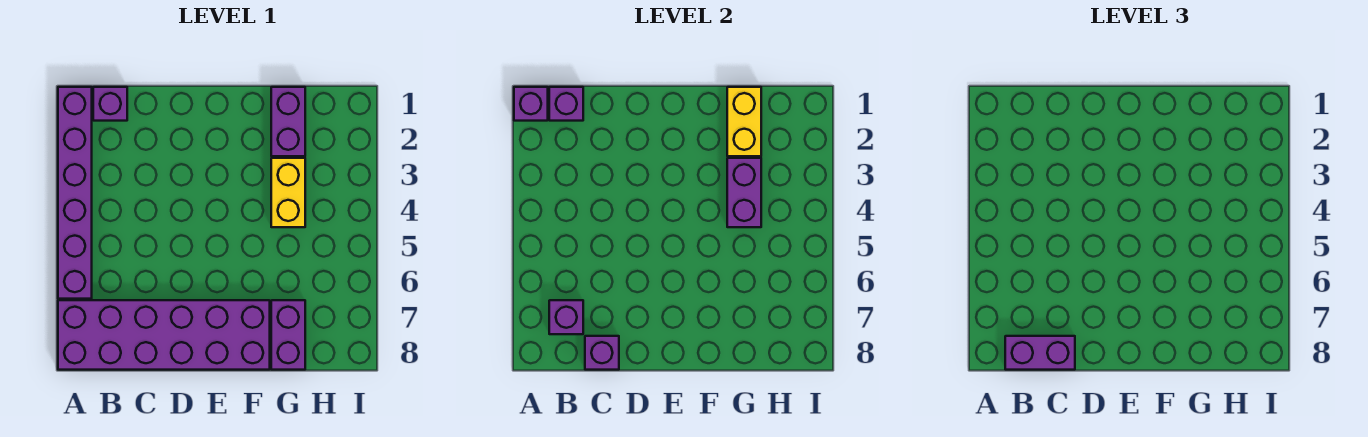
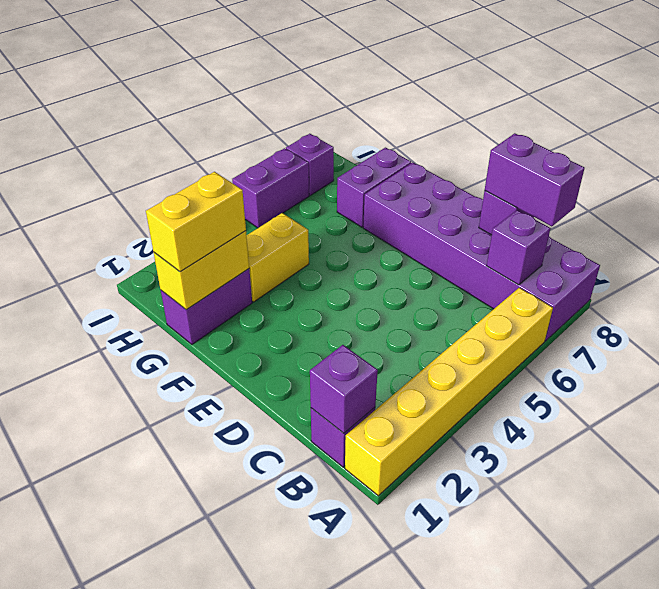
purple 1x6 brick [58,87,92,299] -> yellow 1x6 brick [345,288,553,496]
purple 1x1 brick [514,87,548,121] -> purple 1x1 brick moved to [286,134,334,195]
none -> yellow 1x2 brick [146,172,246,272]
purple 1x2 brick [727,158,761,227] -> purple 1x2 brick moved to [232,148,309,228]

